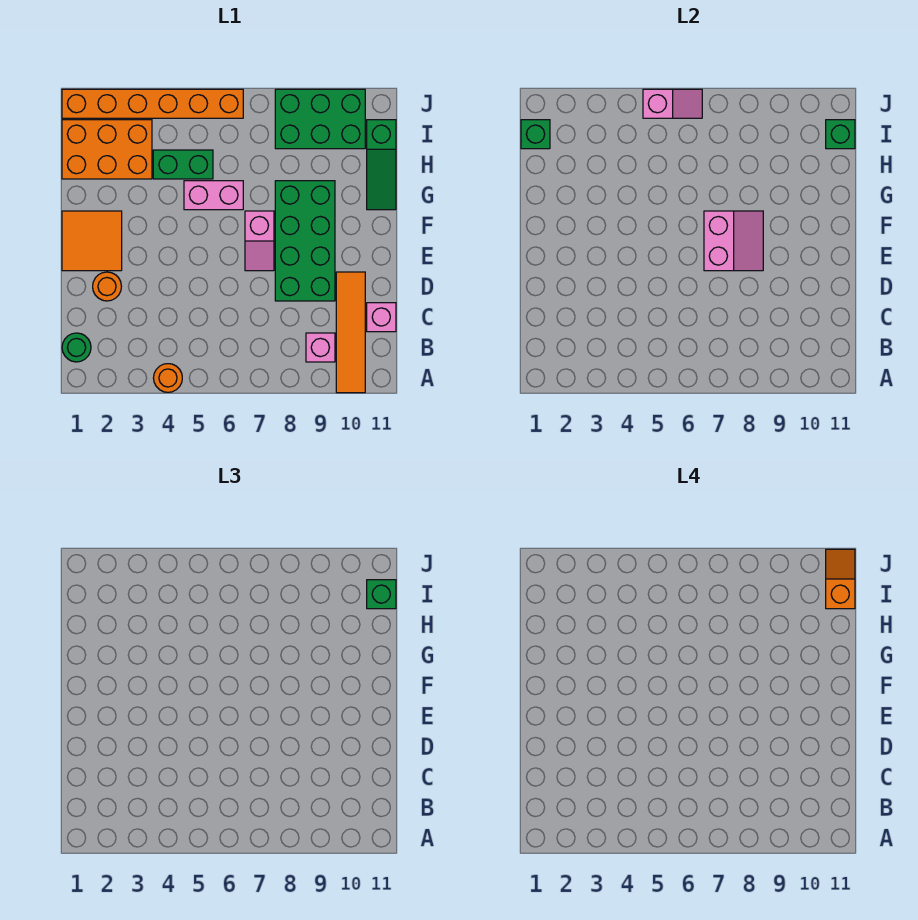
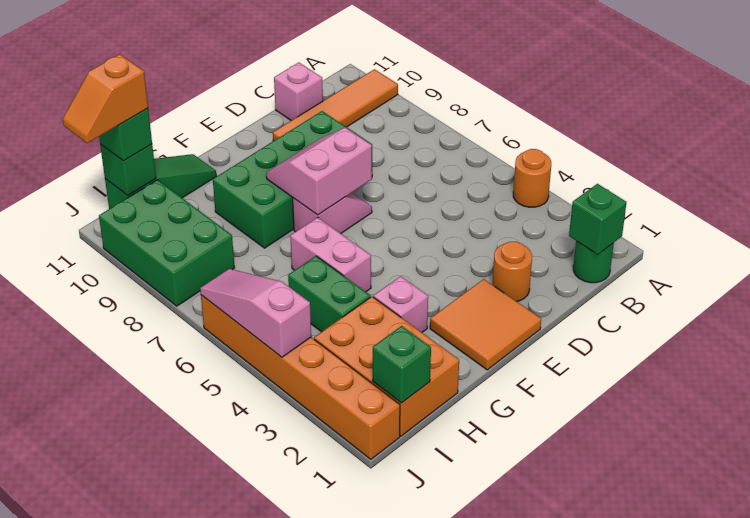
none -> green 1x1 brick [569,184,627,254]
pink 1x1 brick [306,333,335,362] -> pink 1x1 brick moved to [373,276,428,332]
pink 1x2 slope [643,89,702,118] -> pink 1x3 slope [200,269,311,357]

